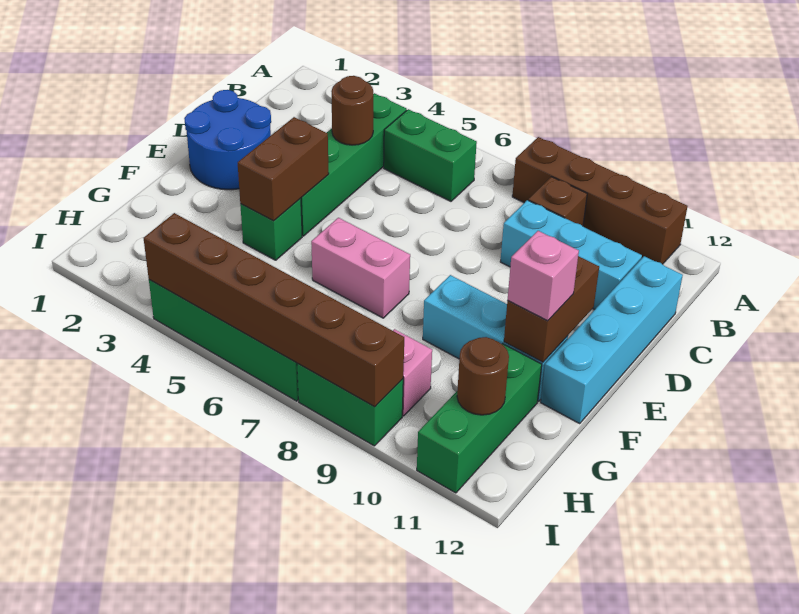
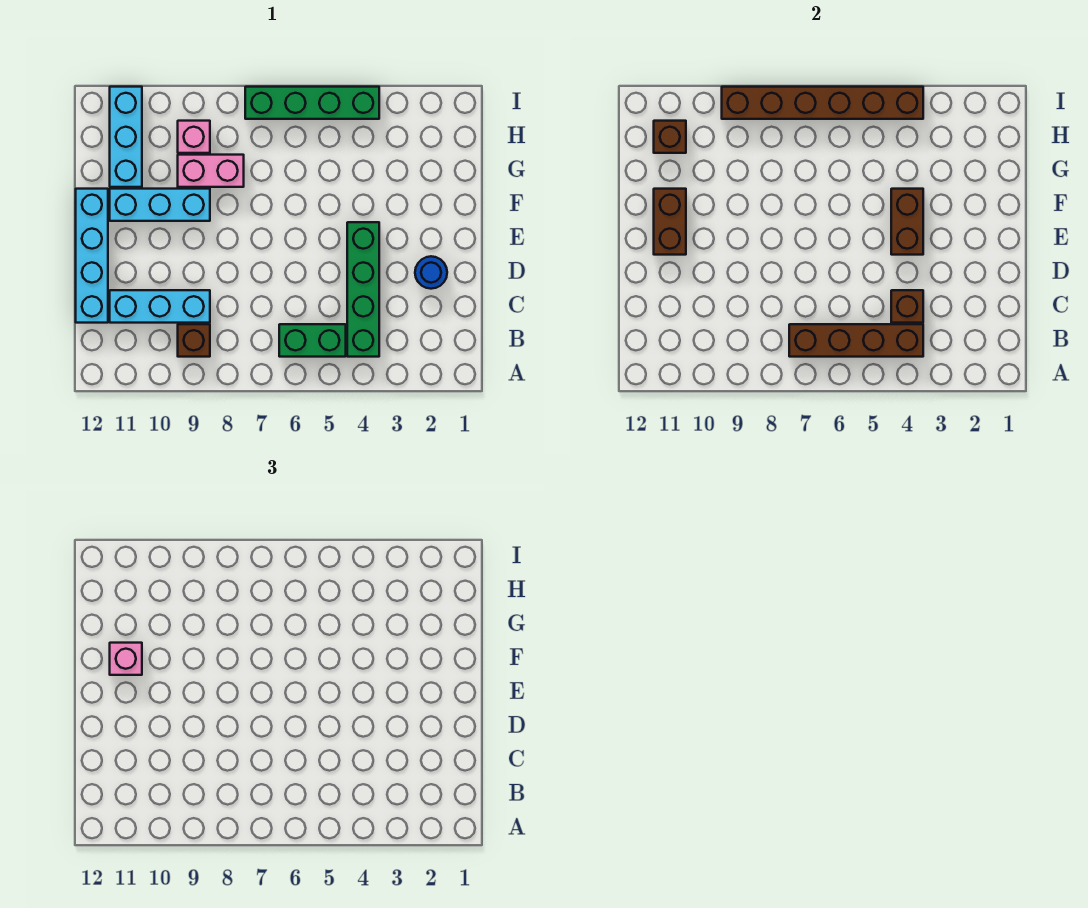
brown 1x4 brick [512,137,688,264] -> brown 1x4 brick moved to [789,324,923,357]
brown 1x1 round brick [332,76,373,145] -> brown 1x1 brick [891,290,923,323]
blue 2x2 round brick [184,90,271,190] -> blue 1x1 round brick [415,256,447,289]
green 1x1 brick [240,198,302,260] -> none
pink 1x2 brick [311,218,410,318] -> pink 1x2 brick moved to [178,155,244,187]
green 1x3 brick [417,344,542,493] -> cyan 1x3 brick [110,87,142,187]
brown 1x1 round brick [457,337,509,415] -> brown 1x1 brick [654,121,686,153]
green 1x2 brick [297,363,403,446] -> none

